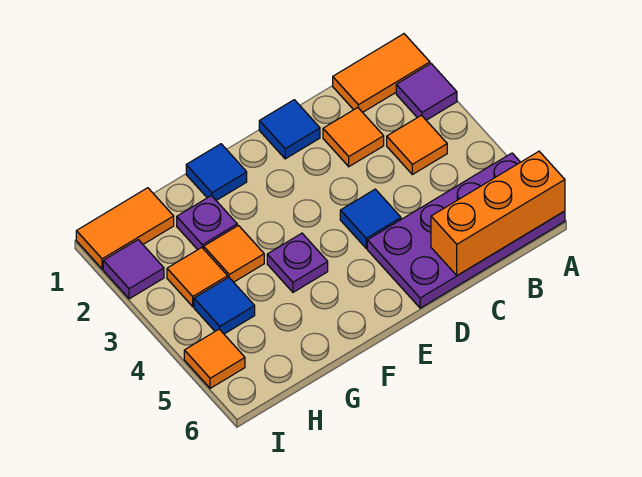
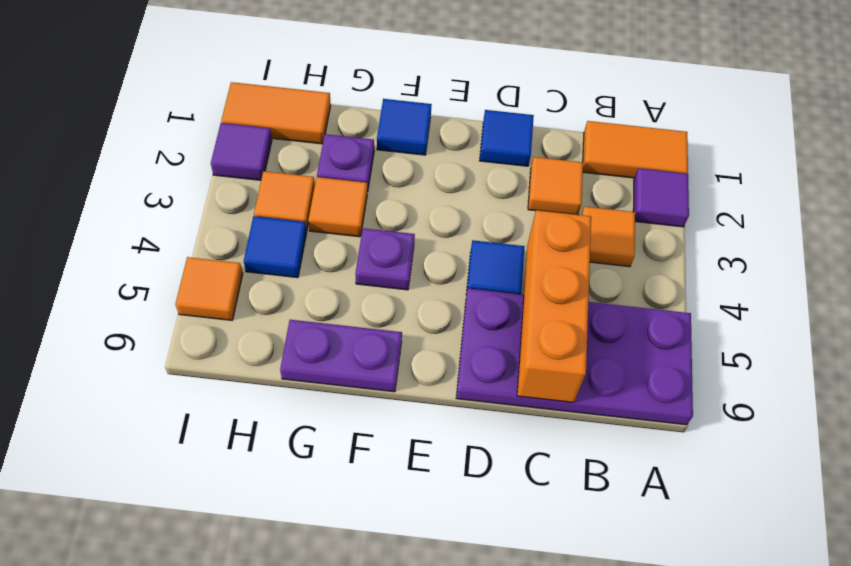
orange 1x3 brick [431,151,565,276] -> orange 1x3 brick turned to [517,210,591,402]
none -> purple 1x2 plate [280,320,402,392]

